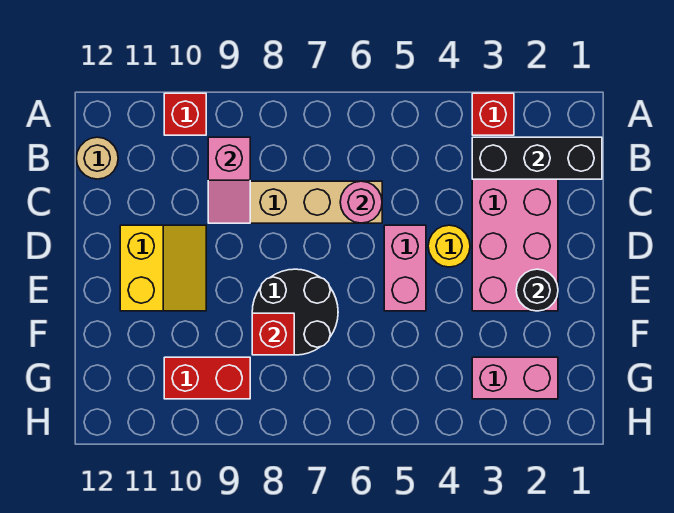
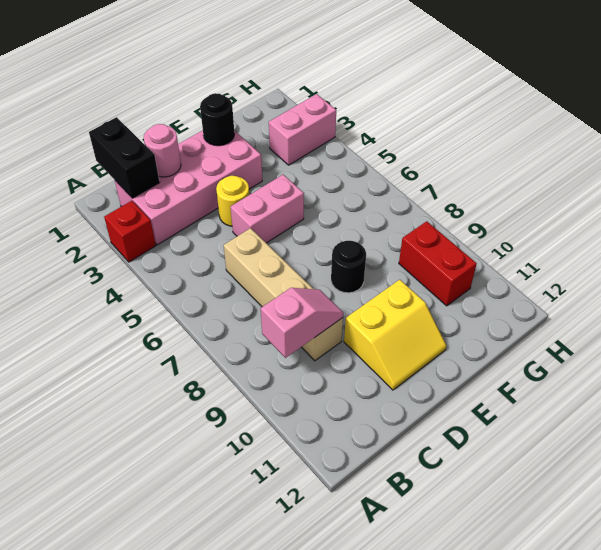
red 1x1 brick [164,93,206,135] -> none
black 1x3 brick [472,137,602,179] -> black 1x2 brick [89,117,160,198]
tan 1x1 round brick [76,137,118,179] -> none
pink 1x1 round brick [340,181,382,223] -> pink 1x1 round brick moved to [144,124,181,177]
yellow 2x2 slope [120,225,206,311] -> yellow 2x2 slope turned to [344,280,446,390]
black 2x2 round brick [252,269,338,355] -> black 1x1 round brick [331,241,366,293]
red 1x1 brick [252,313,294,355] -> none
pink 1x2 brick [472,357,558,399] -> pink 1x2 brick turned to [269,94,336,165]

